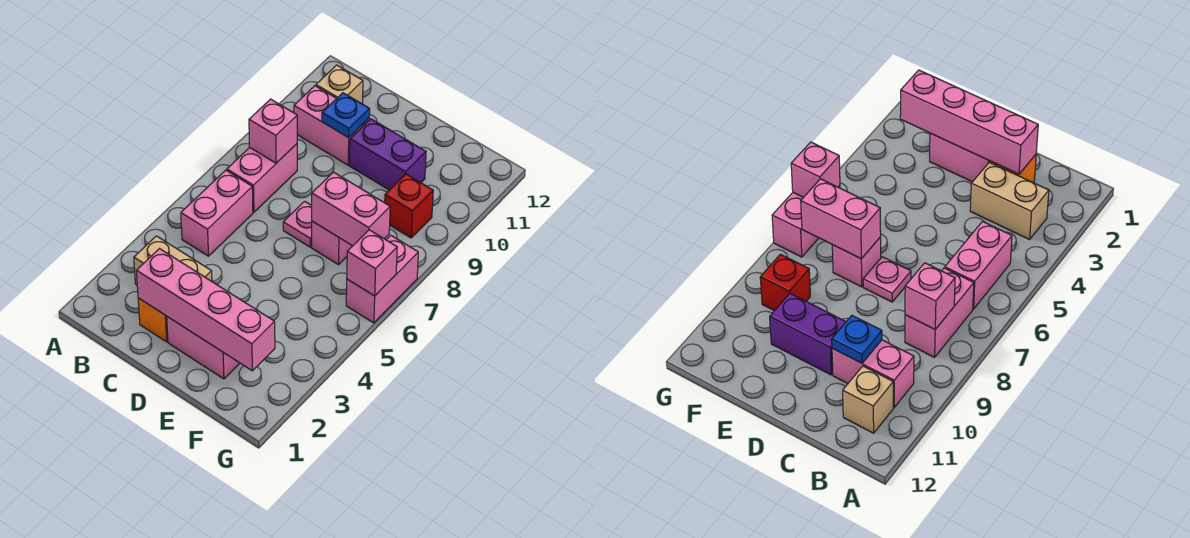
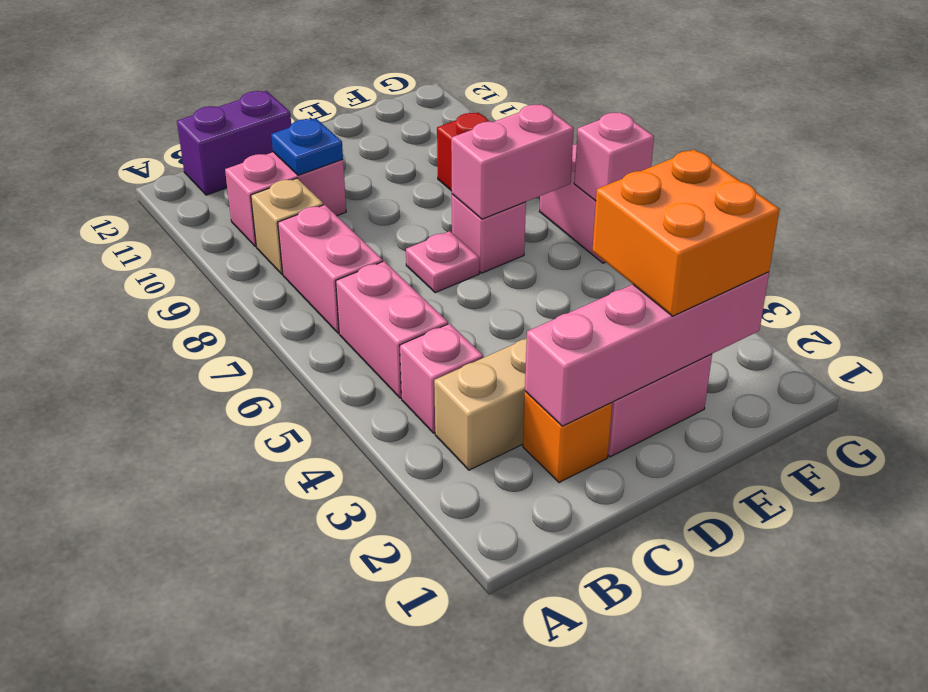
pink 1x1 brick [249,99,297,163] -> pink 1x1 brick moved to [400,324,483,433]
tan 1x1 brick [316,65,363,104] -> tan 1x1 brick moved to [251,178,324,274]
purple 1x2 brick [349,119,426,190] -> purple 1x2 brick moved to [177,91,291,195]
none -> orange 2x2 brick [592,150,780,316]

